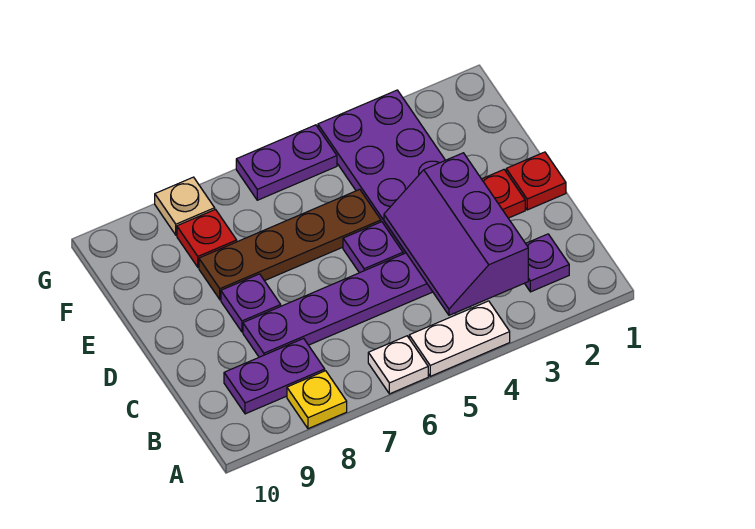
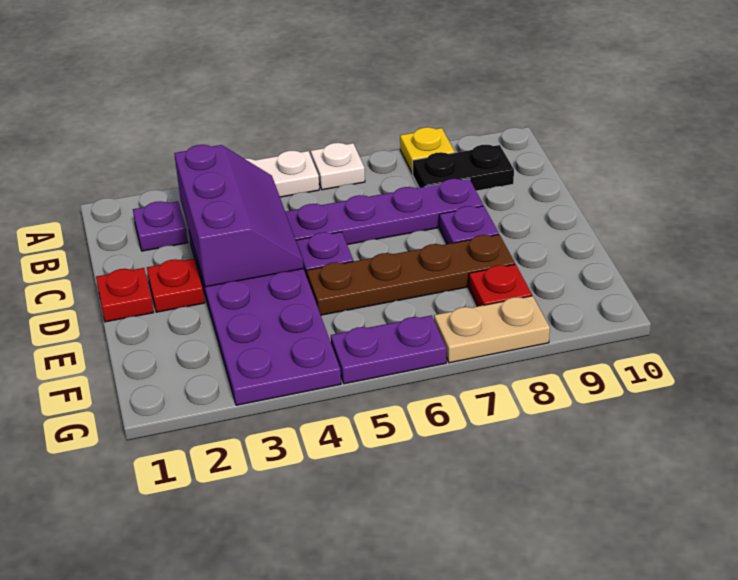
purple 1x2 plate [224,338,325,414] -> black 1x2 plate [413,145,514,191]
tan 1x1 plate [155,177,215,235] -> tan 1x2 plate [434,296,550,363]

